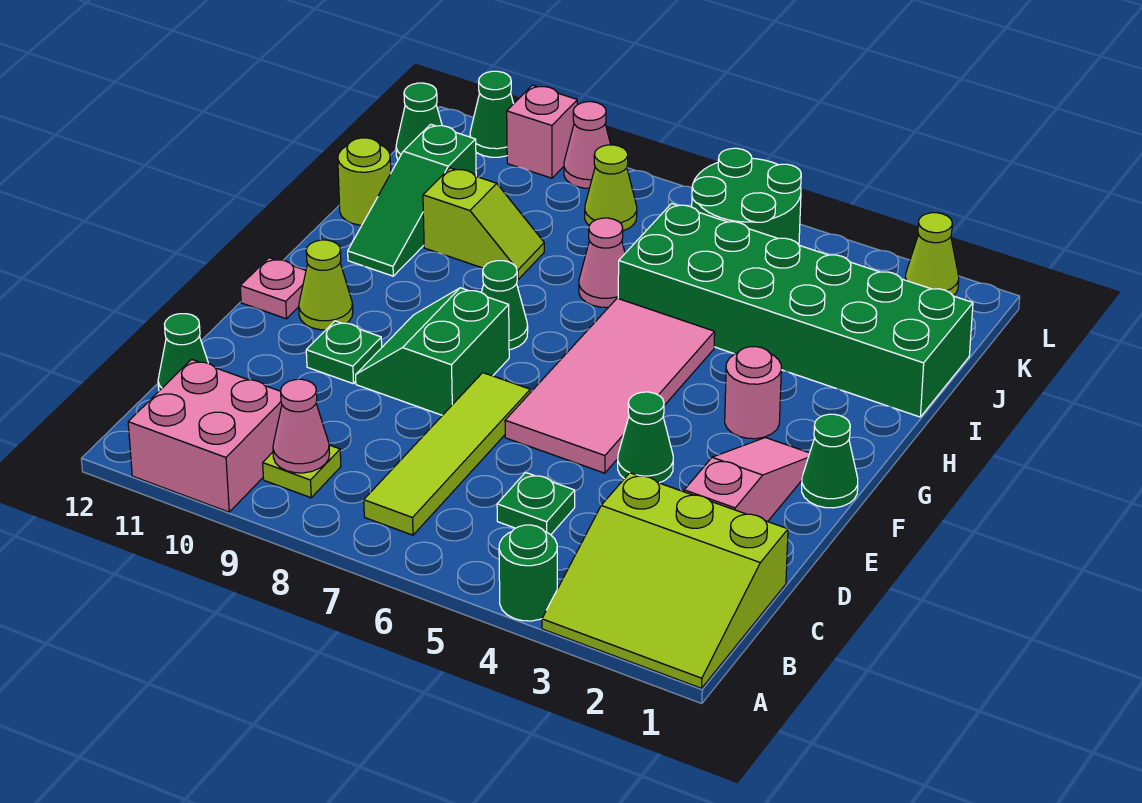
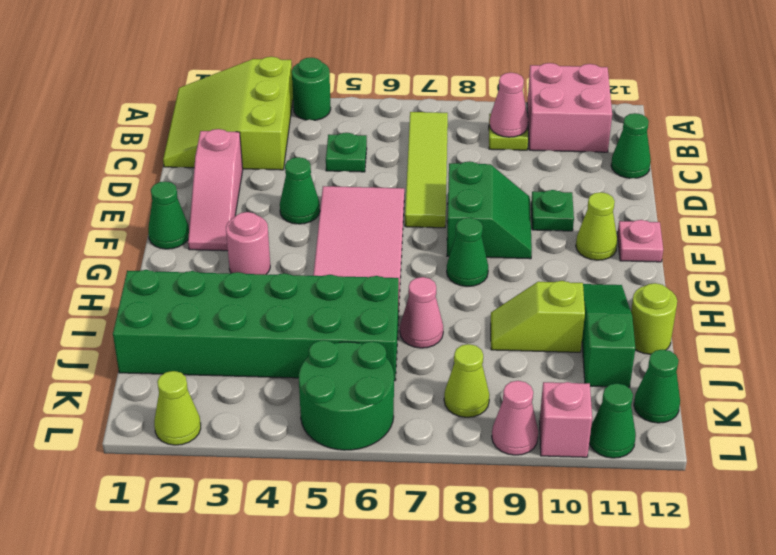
lime 3x3 slope [542,473,788,688] -> lime 3x3 slope turned to [163,57,293,170]

